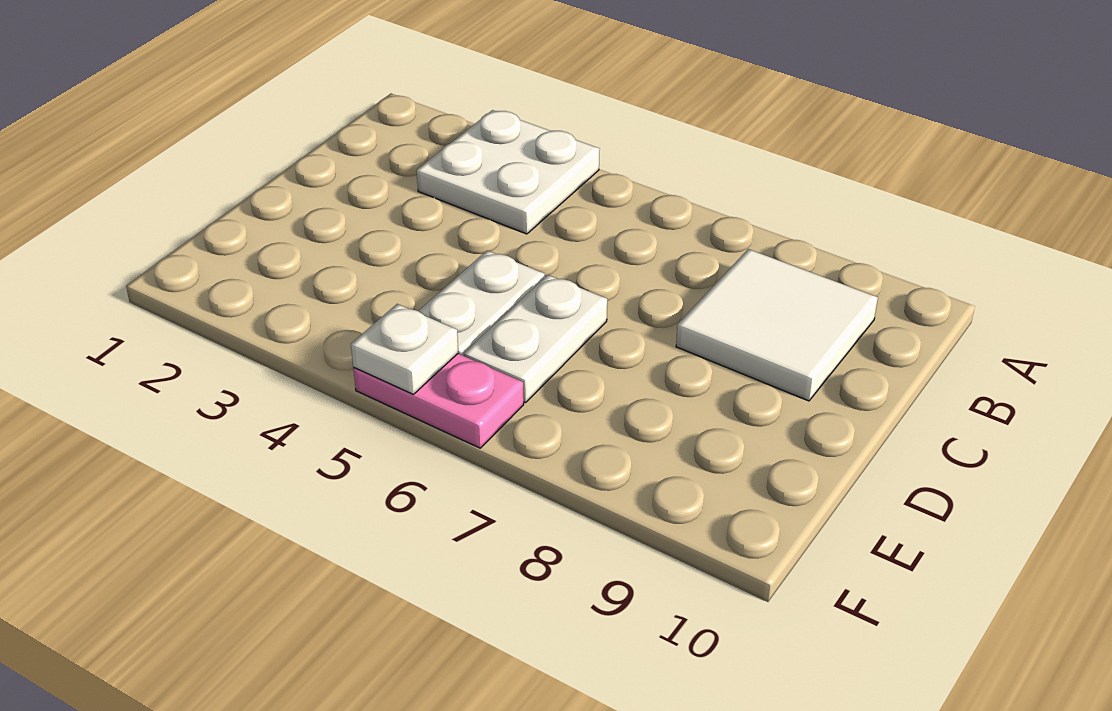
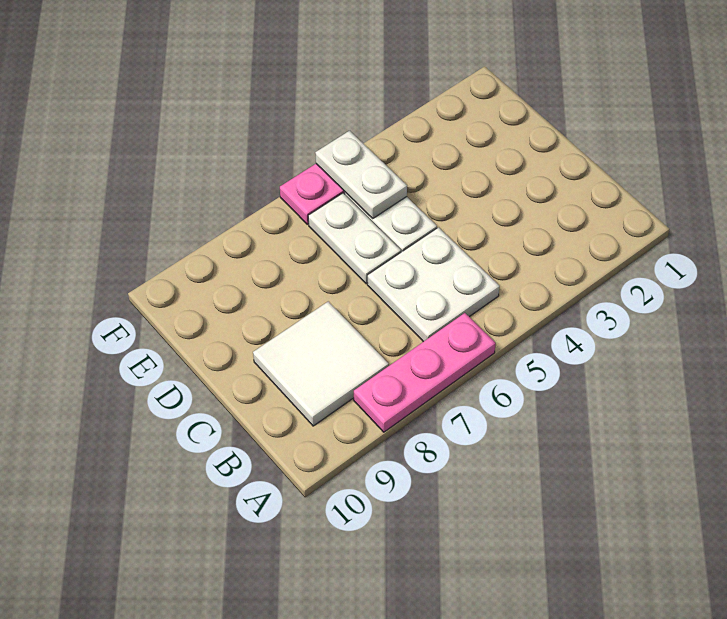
white 2x2 plate [417,110,600,234] -> white 2x2 plate moved to [367,227,500,342]
none -> pink 1x3 plate [354,313,496,432]
white 1x1 plate [351,304,458,394] -> white 1x2 plate [315,131,407,219]

